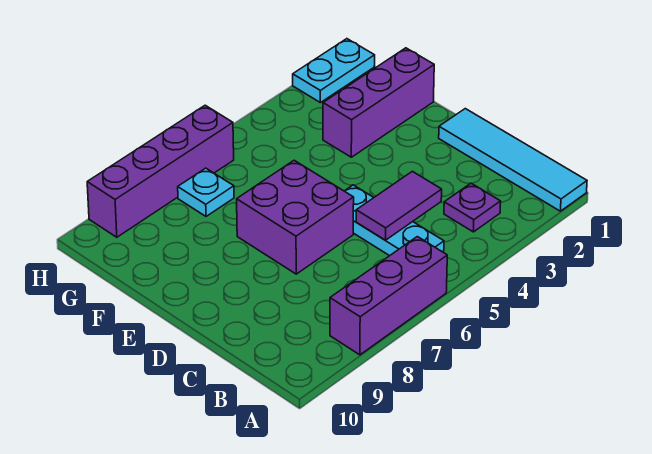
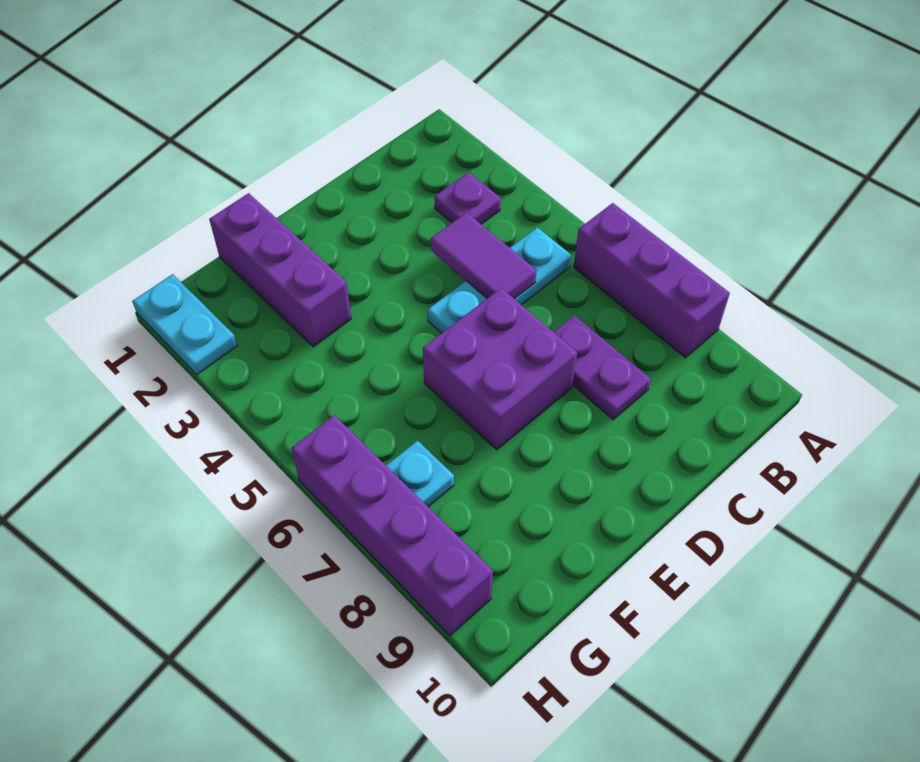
cyan 1x4 tile [439,109,587,211] -> none
none -> purple 1x2 plate [554,316,651,420]

